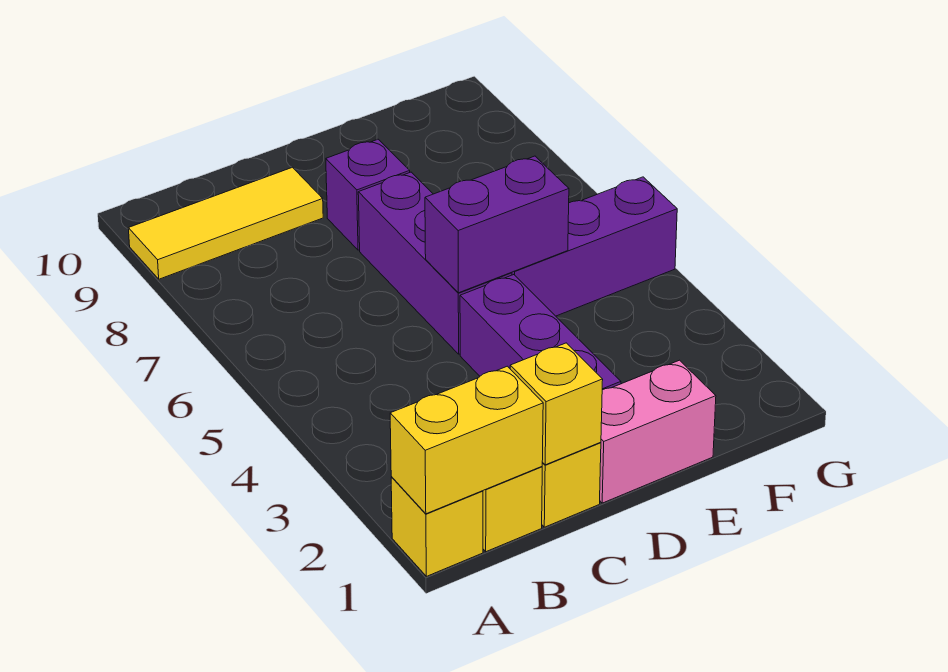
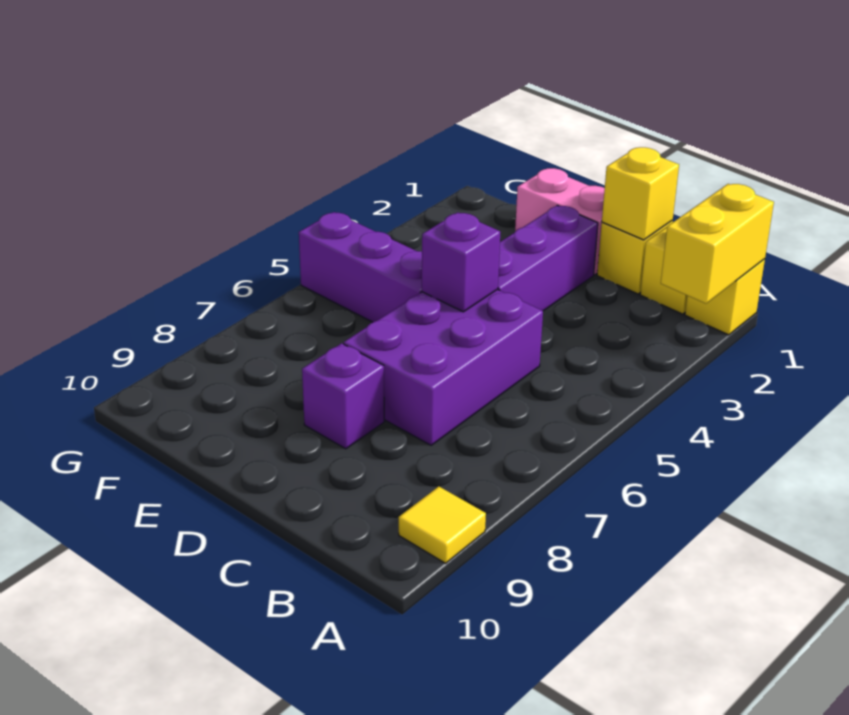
yellow 1x2 brick [390,366,543,514] -> yellow 1x2 brick turned to [661,184,774,303]
yellow 1x3 tile [128,167,323,279] -> yellow 1x1 tile [399,486,486,563]
purple 1x3 brick [358,172,512,354] -> purple 2x3 brick [344,289,543,445]
purple 1x2 brick [425,156,569,293] -> purple 1x1 brick [422,212,500,312]

